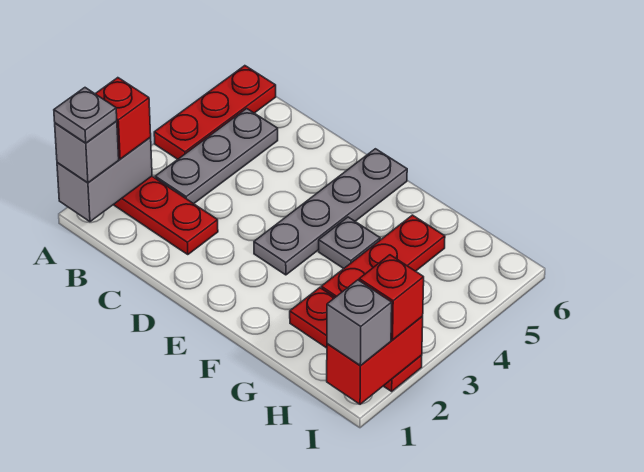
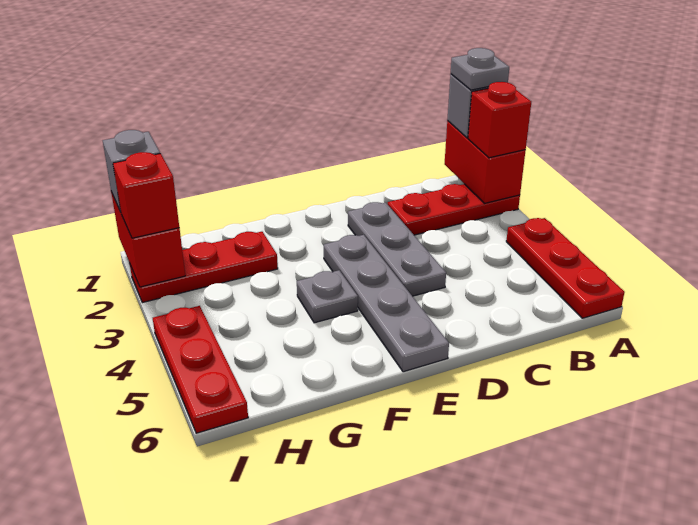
grey 1x2 brick [57,138,152,222] -> red 1x2 brick [445,121,526,203]
grey 1x3 plate [155,109,278,204] -> grey 1x3 plate moved to [348,202,446,296]
red 1x3 plate [321,215,445,297] -> red 1x3 plate moved to [153,306,248,433]

